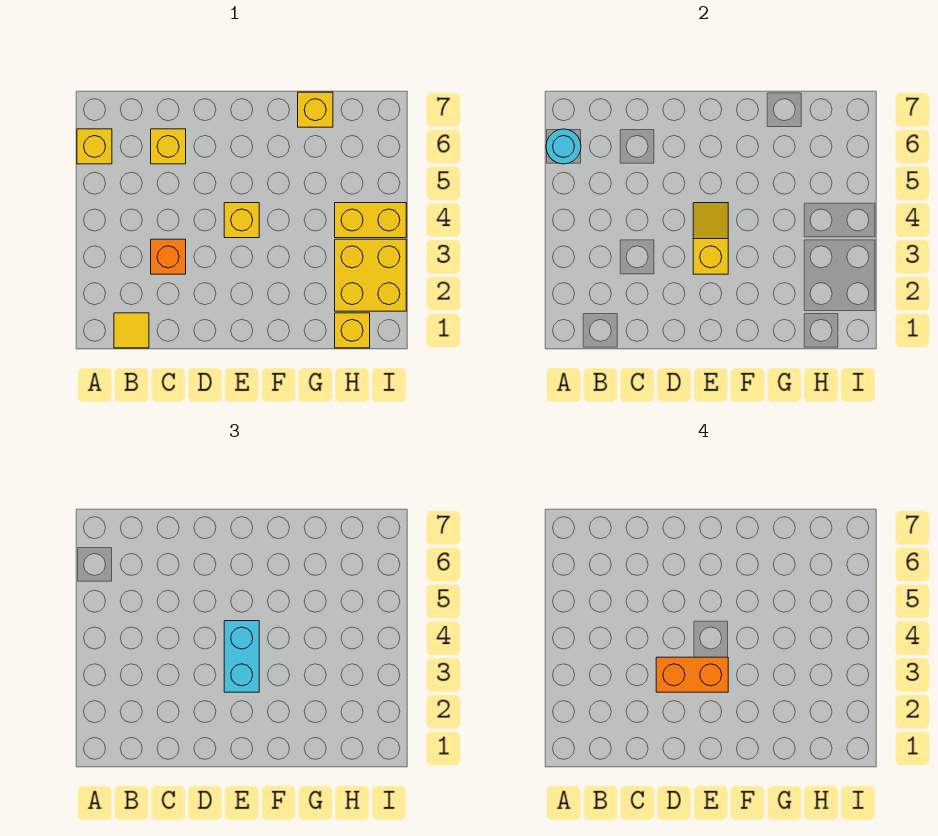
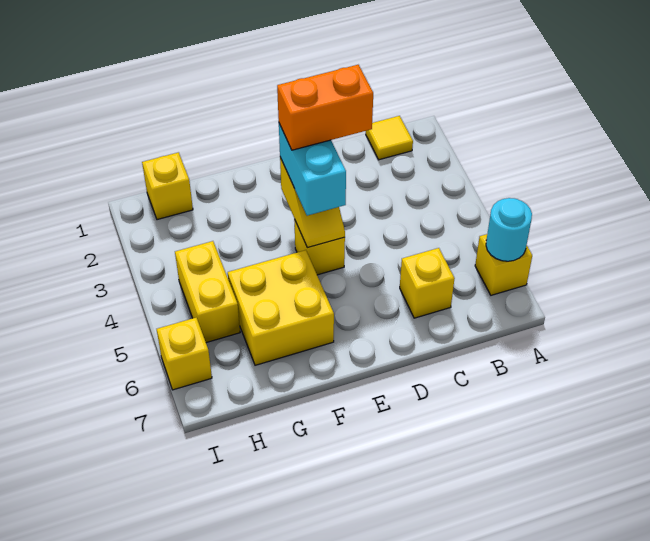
orange 1x1 brick [151,239,186,274] -> none
yellow 1x1 brick [298,92,333,127] -> yellow 1x1 brick moved to [157,318,212,390]
yellow 2x2 brick [335,239,406,311] -> yellow 2x2 brick moved to [228,250,334,365]
yellow 1x2 brick [335,203,406,238] -> yellow 1x2 brick turned to [175,241,240,343]

